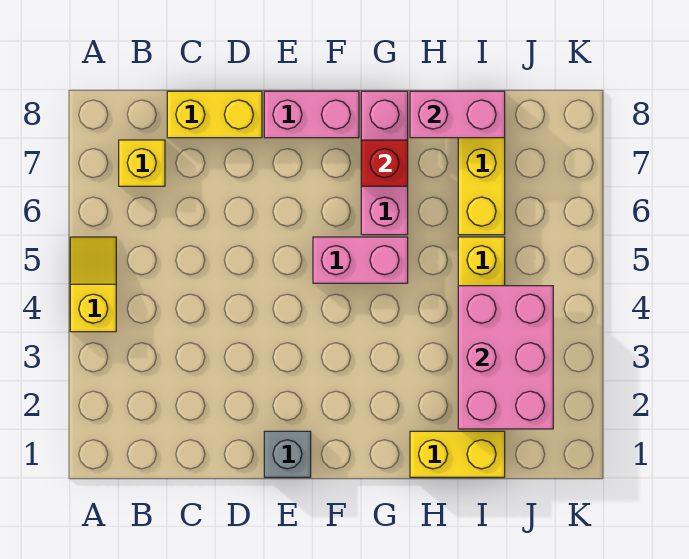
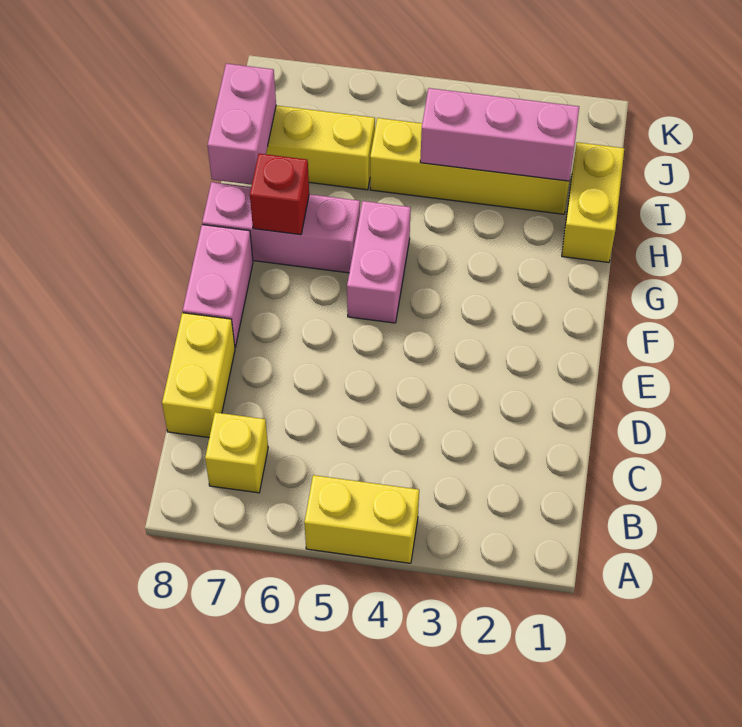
yellow 1x2 slope [70,237,116,332] -> yellow 1x2 brick [304,475,419,563]
grey 1x1 brick [264,431,311,477] -> none
pink 2x3 brick [458,286,553,429] -> pink 1x3 brick [420,88,579,181]

